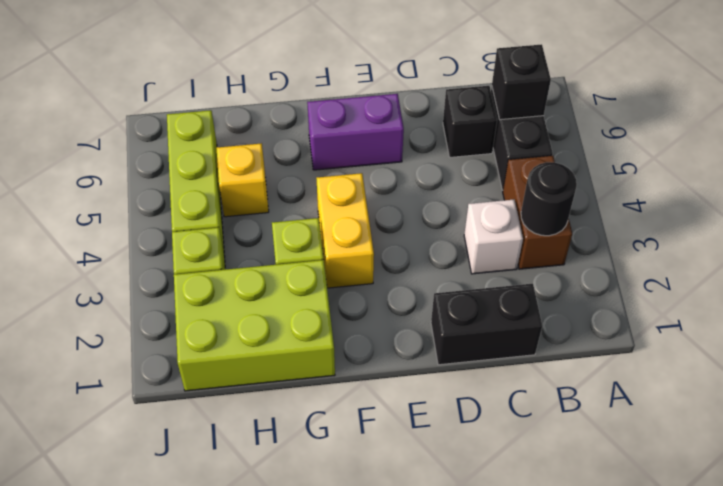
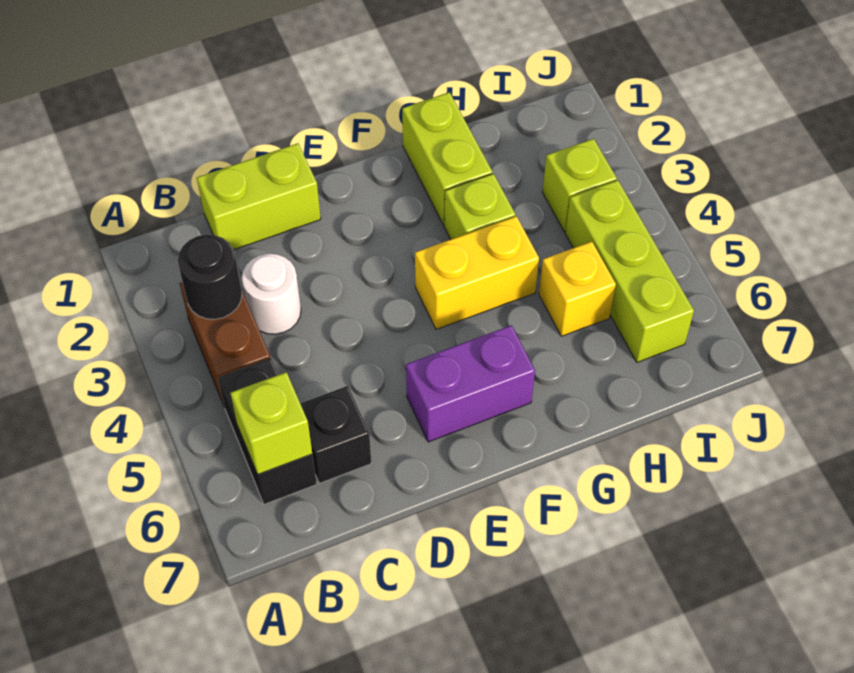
black 1x1 brick [492,44,551,120] -> lime 1x1 brick [230,372,312,474]
black 1x2 brick [431,284,542,365] -> lime 1x2 brick [197,143,321,250]
white 1x1 brick [464,200,523,274] -> white 1x1 round brick [242,254,301,334]
yellow 1x2 brick [317,173,374,288] -> yellow 1x2 brick turned to [415,216,539,329]
lime 2x3 brick [174,260,335,391] -> lime 1x2 brick [402,92,492,225]

